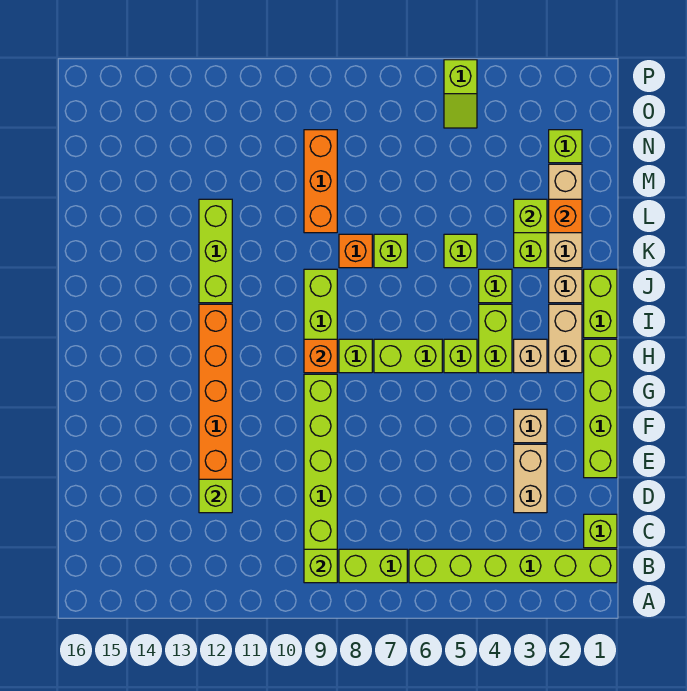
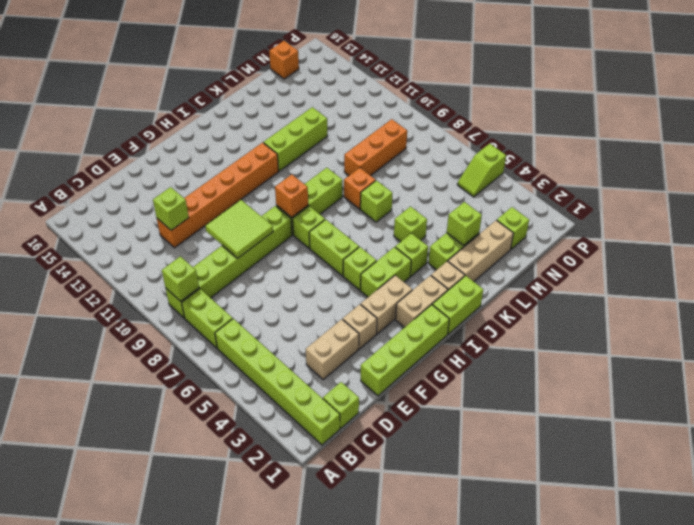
none -> lime 2x2 tile [205,200,273,258]
tan 1x1 brick [514,339,547,373] -> tan 1x2 brick [361,275,412,334]
orange 1x1 brick [549,199,582,233] -> orange 1x1 brick moved to [269,41,299,79]

